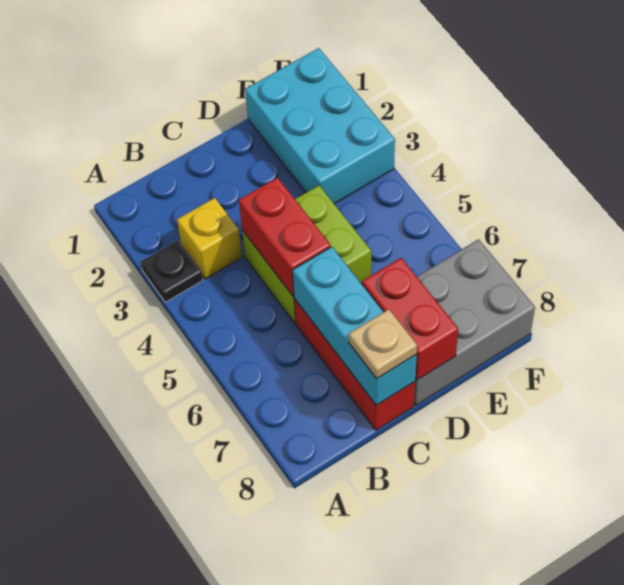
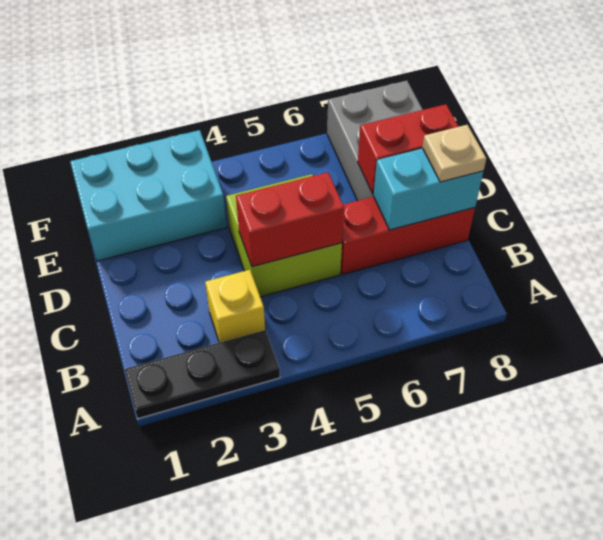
black 1x1 plate [141,240,203,302] -> black 1x3 plate [125,330,280,419]
cyan 1x3 brick [293,247,417,405] -> cyan 1x2 brick [373,148,483,230]

